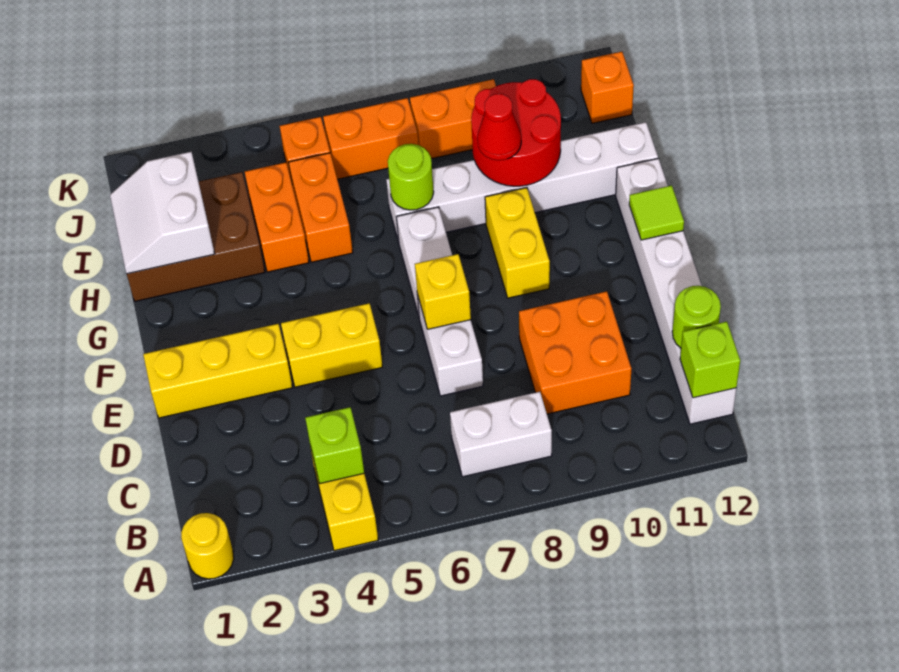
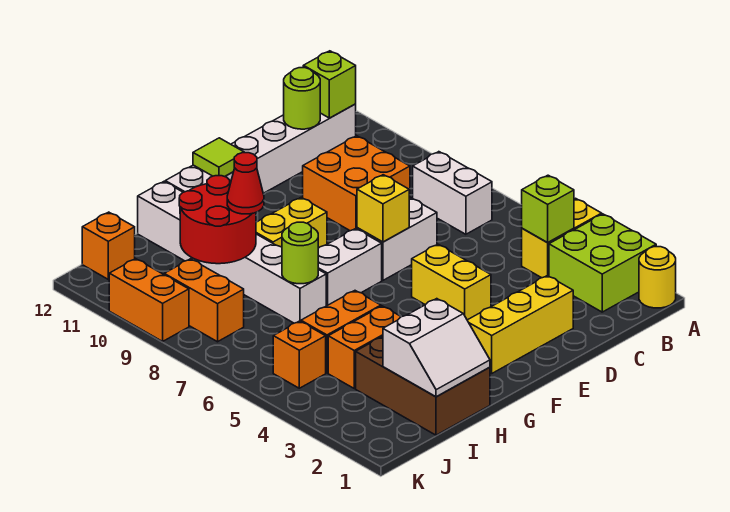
none -> lime 2x2 brick [549,214,656,312]
yellow 1x3 brick [143,324,292,418] -> yellow 1x3 brick turned to [467,276,573,373]
orange 1x2 brick [323,98,418,179] -> orange 1x2 brick moved to [109,259,189,341]

